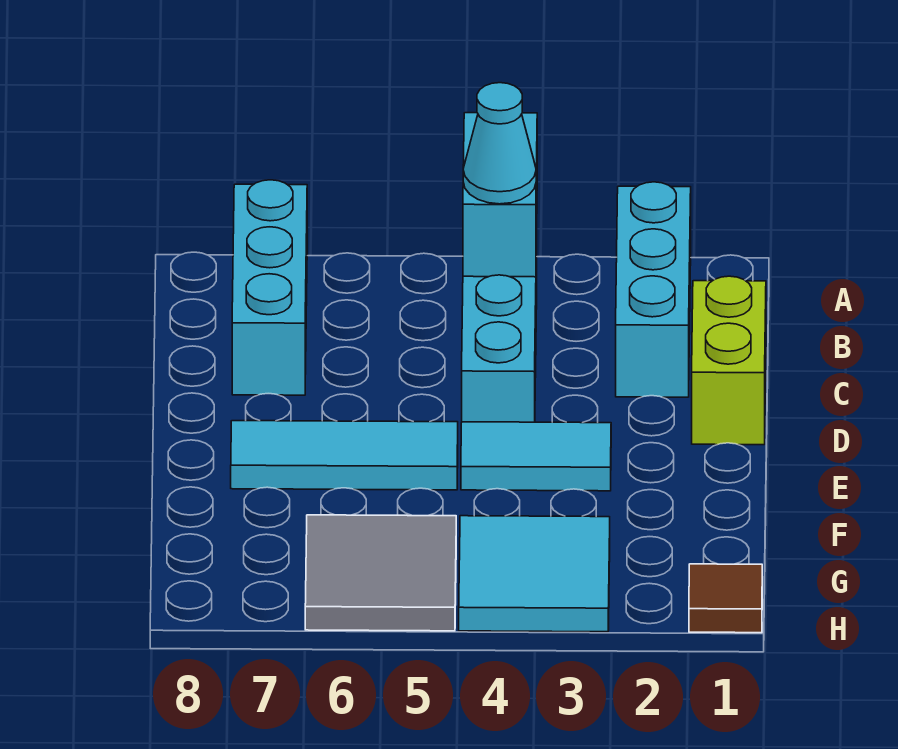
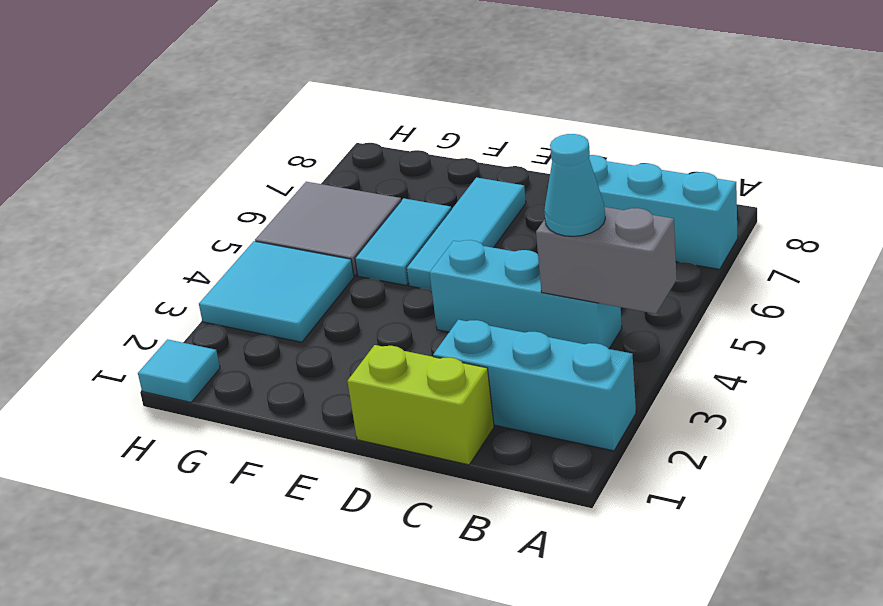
cyan 1x2 brick [463,113,537,277] -> grey 1x2 brick [536,207,677,314]
cyan 1x2 tile [461,422,611,491] -> cyan 1x2 tile moved to [355,198,451,285]
brown 1x1 tile [689,564,762,633] -> cyan 1x1 tile [138,339,220,402]

